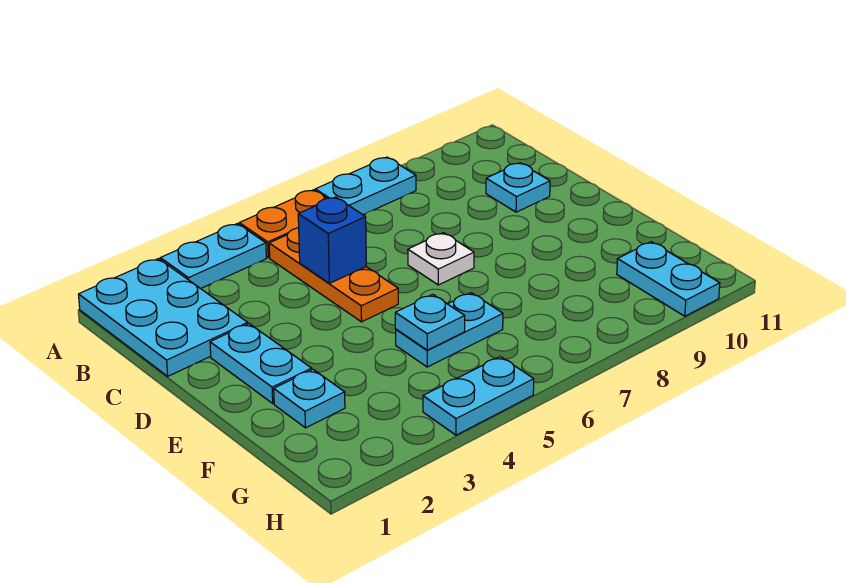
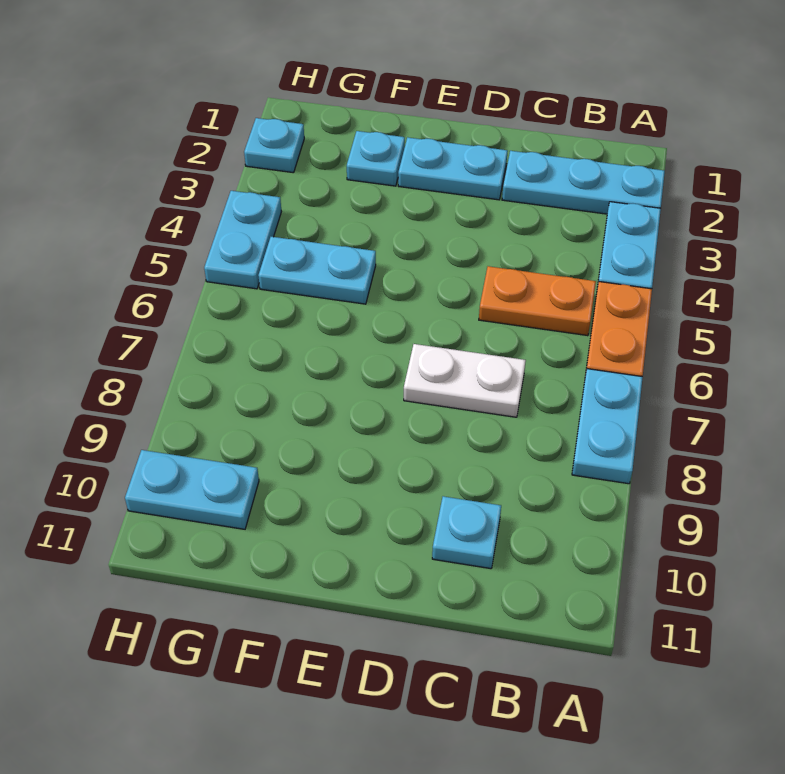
cyan 2x3 plate [79,259,248,376] -> cyan 1x3 plate [502,151,665,214]
orange 1x3 plate [269,228,398,322] -> orange 1x2 plate [479,266,596,336]
blue 1x1 brick [298,197,366,283] -> none
white 1x1 plate [408,233,474,285] -> white 1x2 plate [404,344,526,417]
cyan 1x2 plate [396,293,503,367] -> cyan 1x2 plate turned to [258,237,376,304]
cyan 1x1 plate [395,294,465,350] -> cyan 1x1 plate moved to [244,118,304,173]

